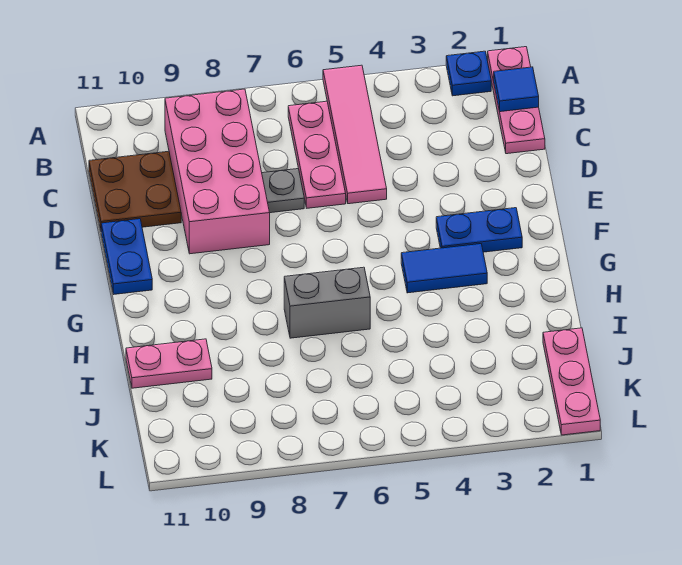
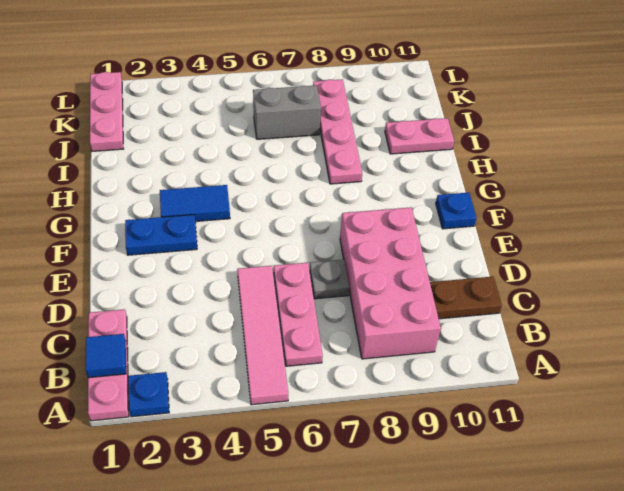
brown 2x2 plate [89,151,181,230] -> brown 1x2 plate [430,277,502,319]
blue 1x2 plate [101,219,152,294] -> blue 1x1 plate [436,193,477,229]
grey 1x2 brick [284,267,370,338] -> grey 1x2 brick moved to [253,85,321,139]
none -> pink 1x4 plate [313,79,362,184]

